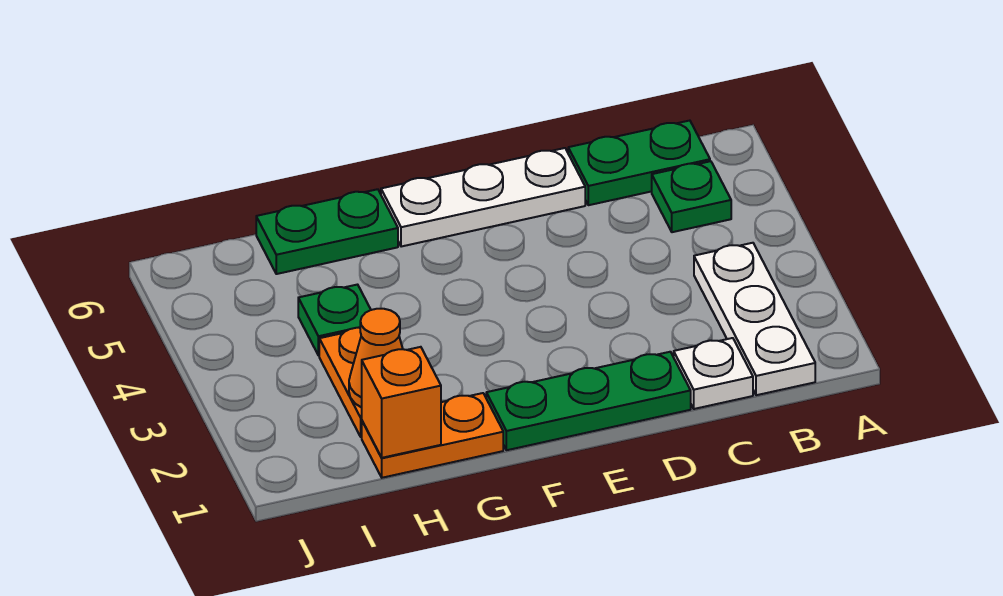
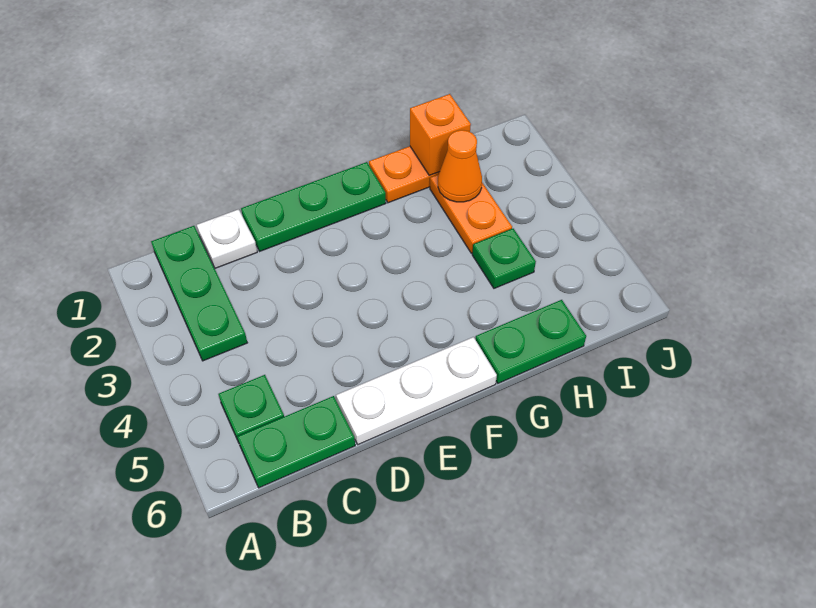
white 1x3 plate [694,243,815,395] -> green 1x3 plate [151,226,247,361]

